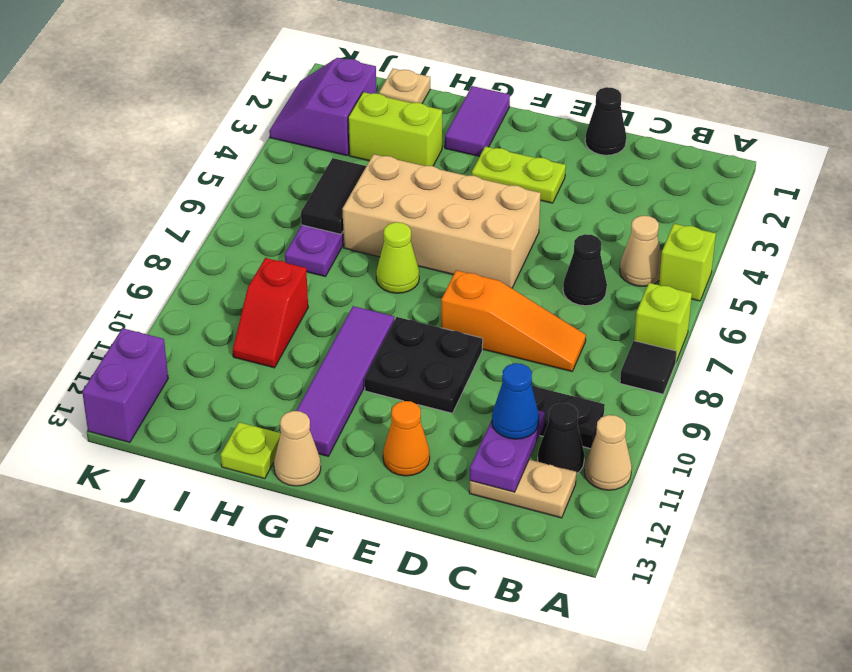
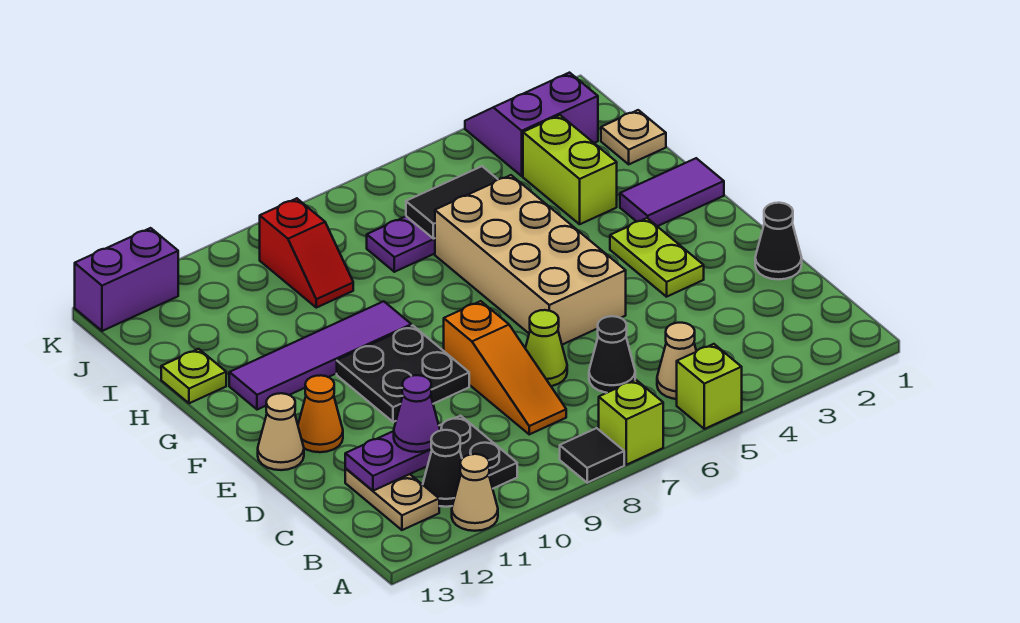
blue 1x1 cone [492,363,539,439] -> purple 1x1 cone [394,375,440,452]
lime 1x1 cone [376,222,419,293] -> lime 1x1 cone moved to [525,310,567,386]
tan 1x1 cone [274,411,321,486] -> tan 1x1 cone moved to [258,393,304,470]
red 1x2 slope [233,258,308,368] -> red 1x2 slope turned to [260,198,353,308]

